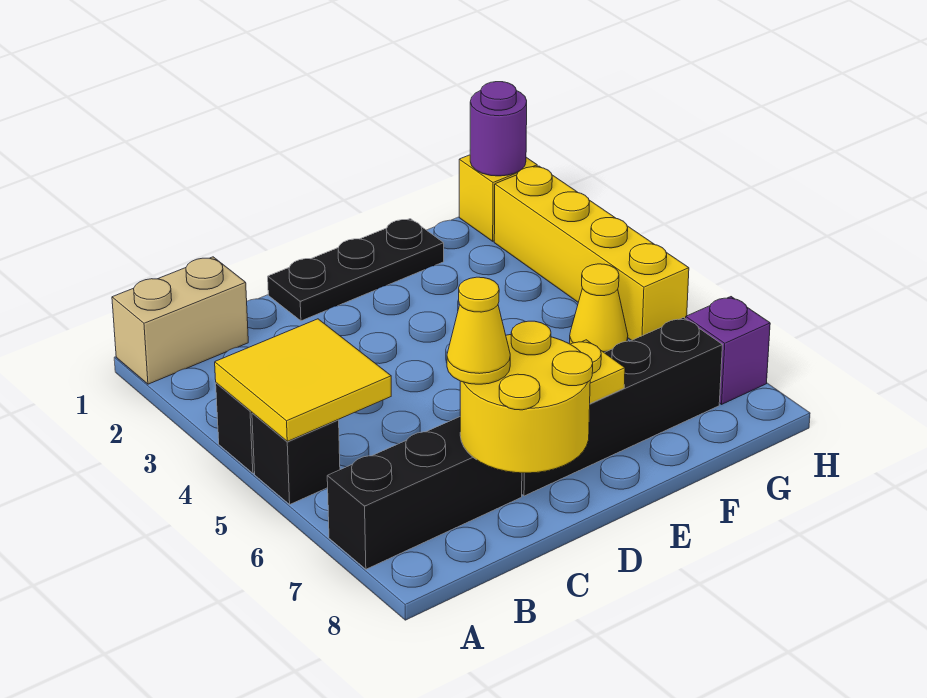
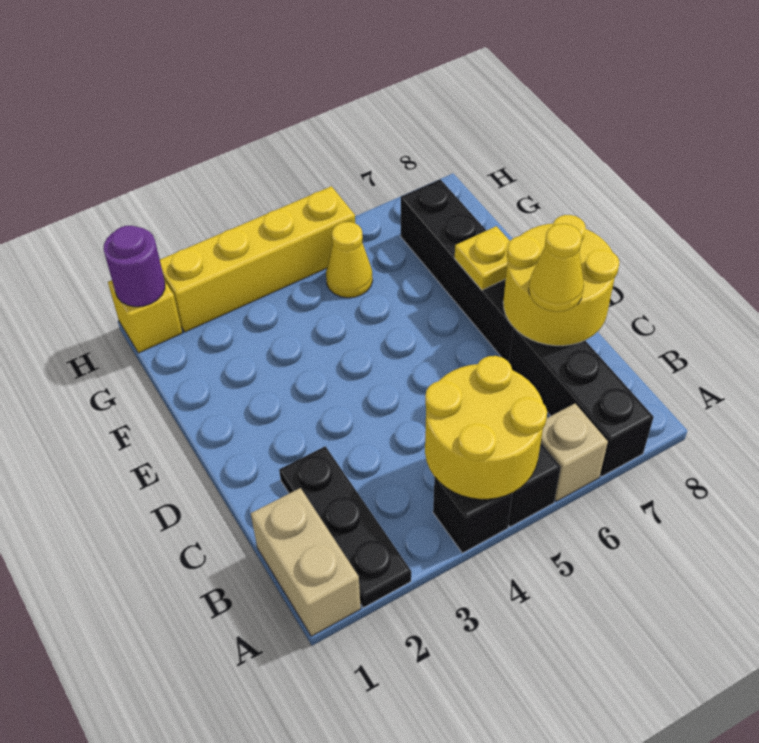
yellow 2x2 tile [215,319,391,441] -> yellow 2x2 round brick [425,356,547,499]
none -> tan 1x1 brick [541,404,608,501]
black 1x3 plate [268,219,444,321] -> black 1x3 plate moved to [279,446,411,608]
purple 1x1 brick [686,297,770,404] -> none

